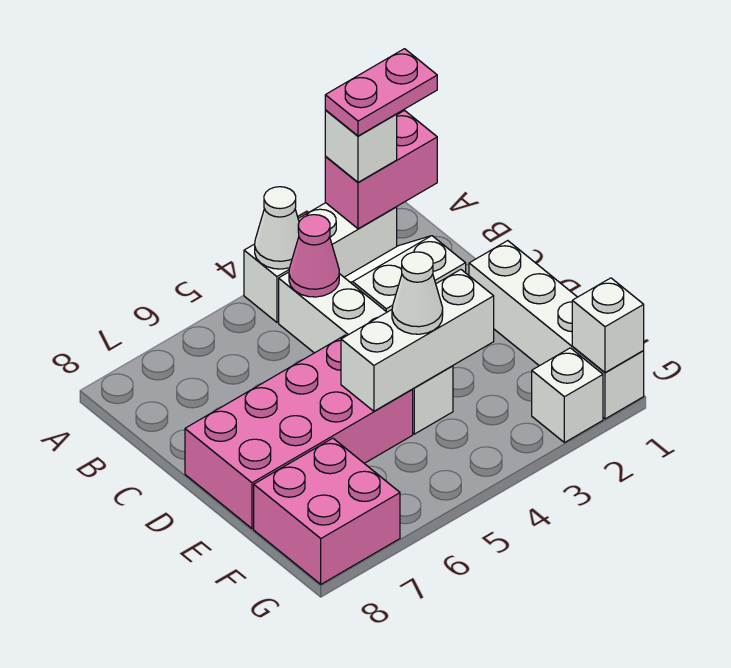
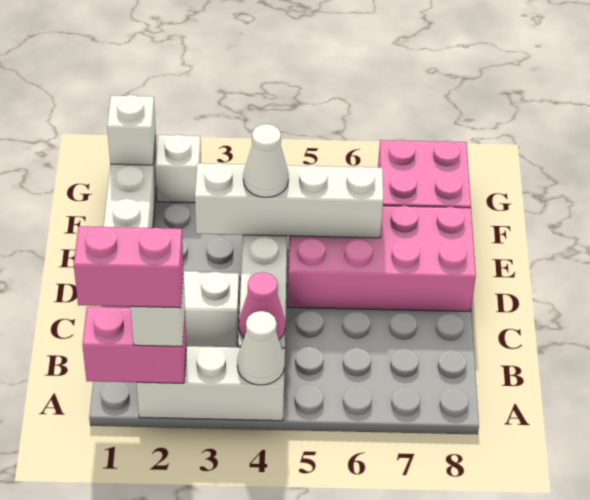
pink 1x2 plate [325,49,437,136] -> pink 1x2 brick [74,226,183,308]
white 1x3 brick [341,270,494,411] -> white 1x4 brick [195,163,383,238]

